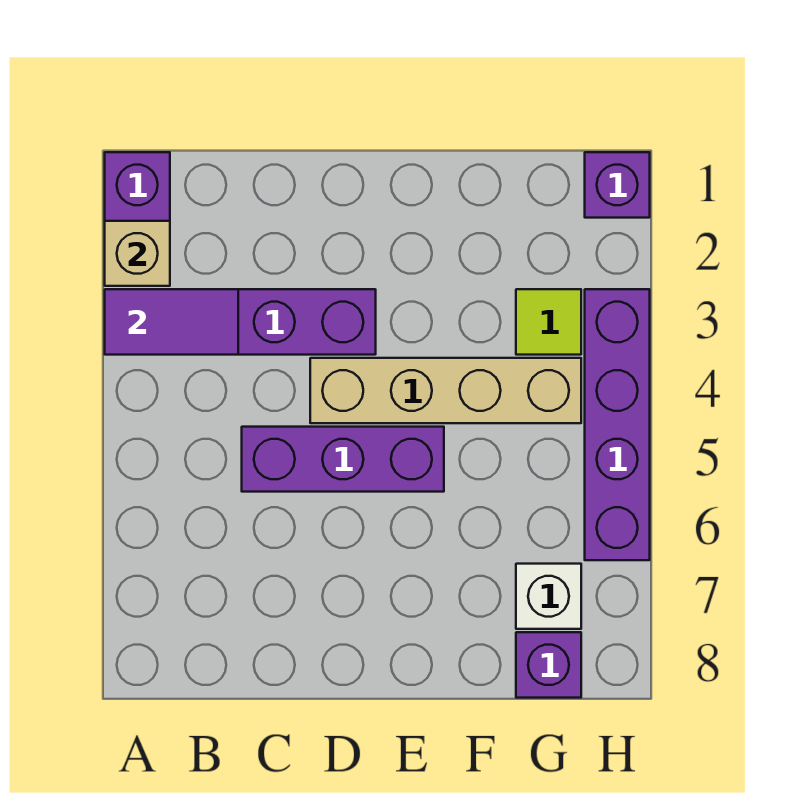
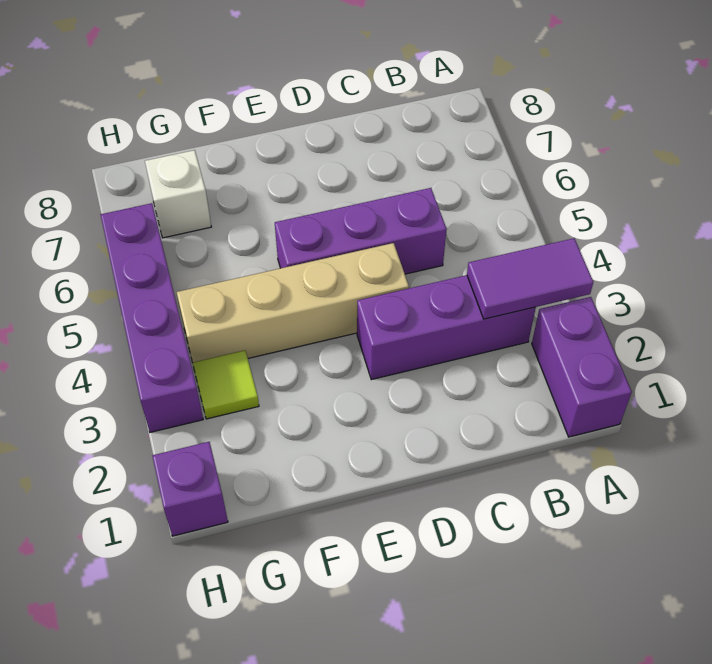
tan 1x1 brick [105,221,170,286] -> none
purple 1x1 brick [516,632,581,698] -> none

